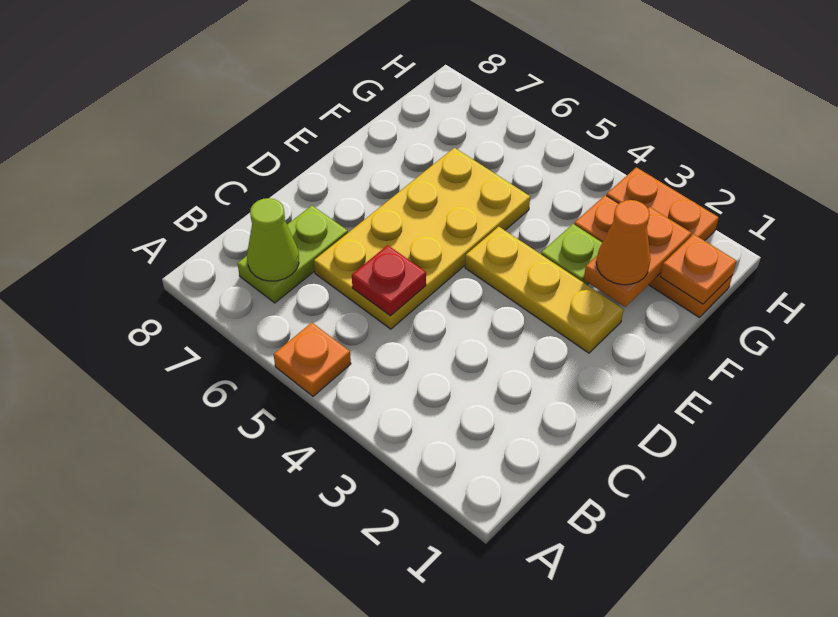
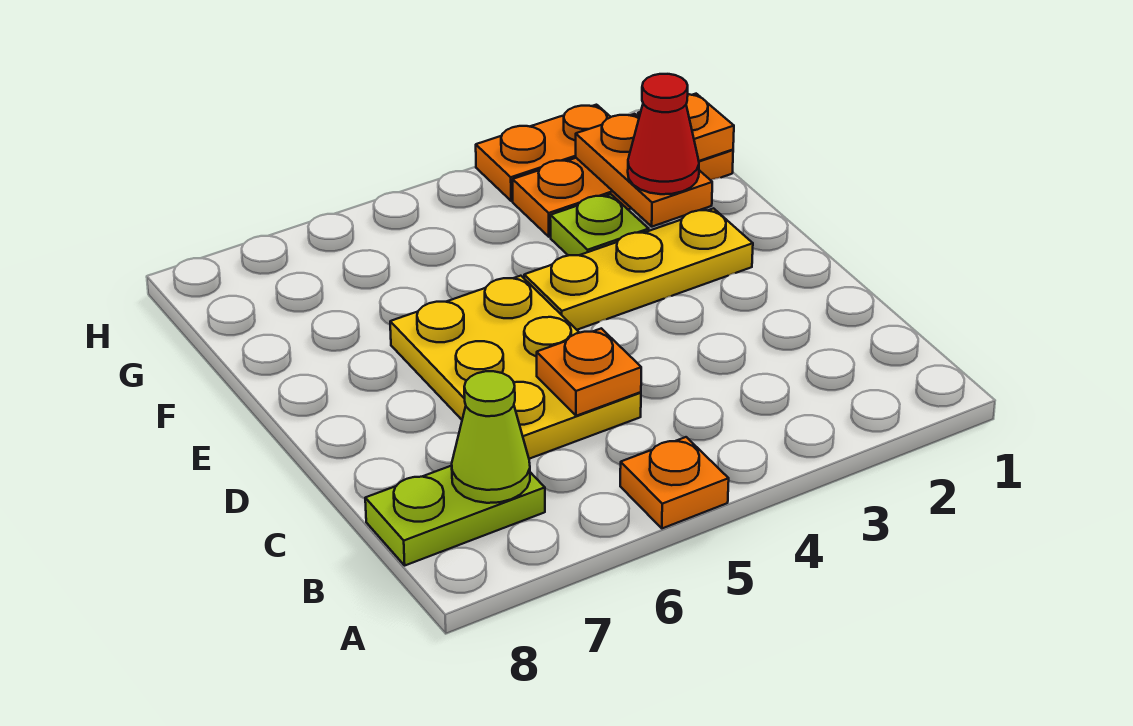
lime 1x2 plate [238,206,348,303] -> lime 1x2 plate turned to [365,466,545,565]
yellow 2x4 plate [314,148,530,329] -> yellow 2x3 plate [390,276,641,459]
red 1x1 plate [352,245,426,316] -> orange 1x1 plate [537,328,641,416]
orange 1x1 cone [596,200,651,285] -> red 1x1 cone [628,74,699,194]

